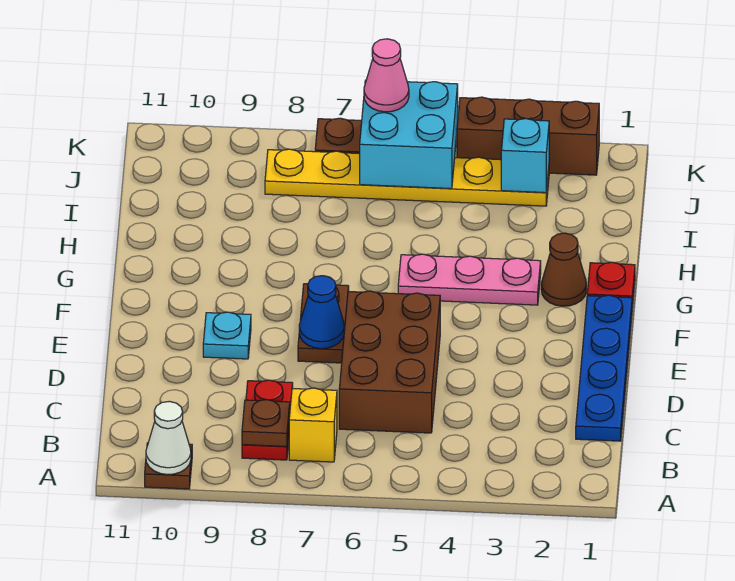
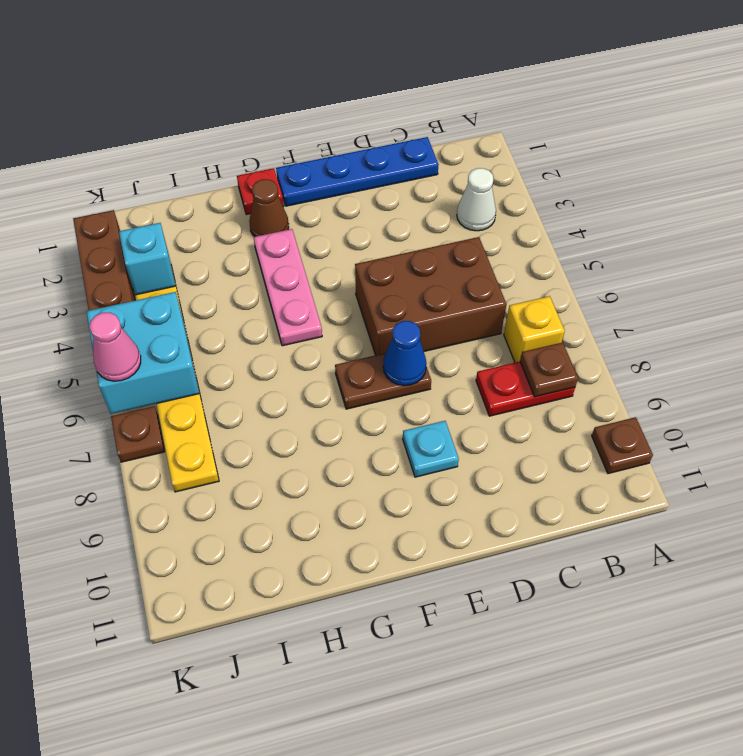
white 1x1 cone [146,401,191,475] -> white 1x1 cone moved to [457,168,496,231]

